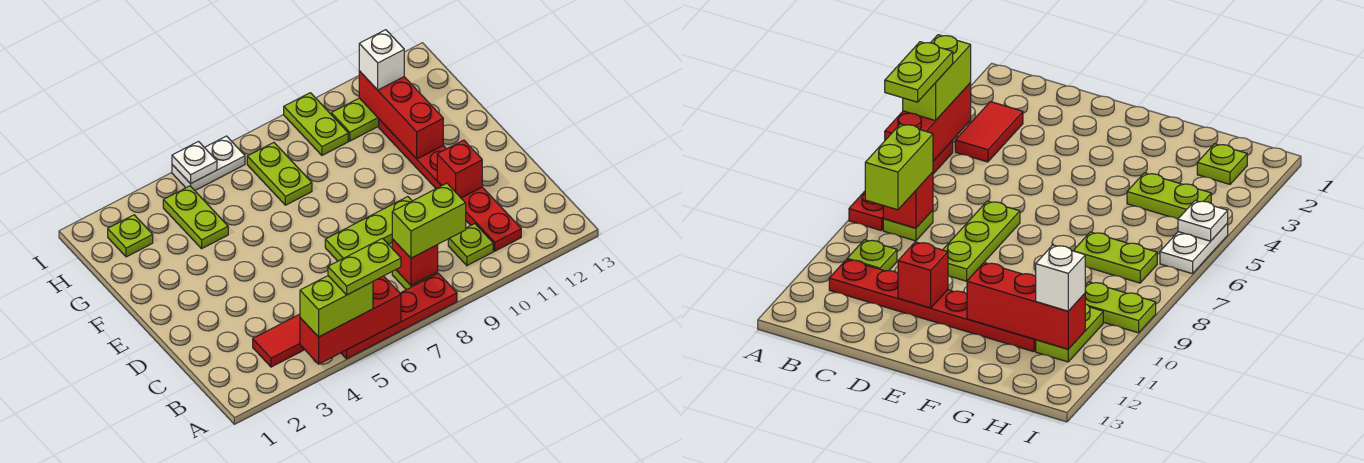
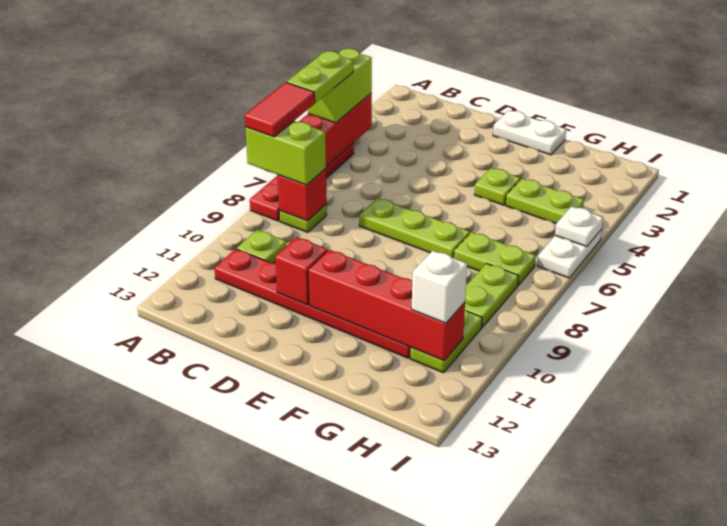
red 1x2 tile [253,314,305,367] -> red 1x2 tile moved to [245,82,315,137]
lime 1x2 brick [392,183,466,258] -> lime 1x2 brick turned to [245,121,326,185]
lime 1x3 plate [325,197,412,261] -> lime 1x3 plate turned to [359,198,470,258]
none -> white 1x2 plate [493,111,566,155]
red 1x3 brick [359,71,443,159] -> red 1x4 brick [308,250,465,361]
lime 1x1 plate [108,215,153,257] -> lime 1x1 plate moved to [475,168,520,205]
lime 1x2 plate [284,93,348,155] -> lime 1x2 plate turned to [465,263,518,327]

